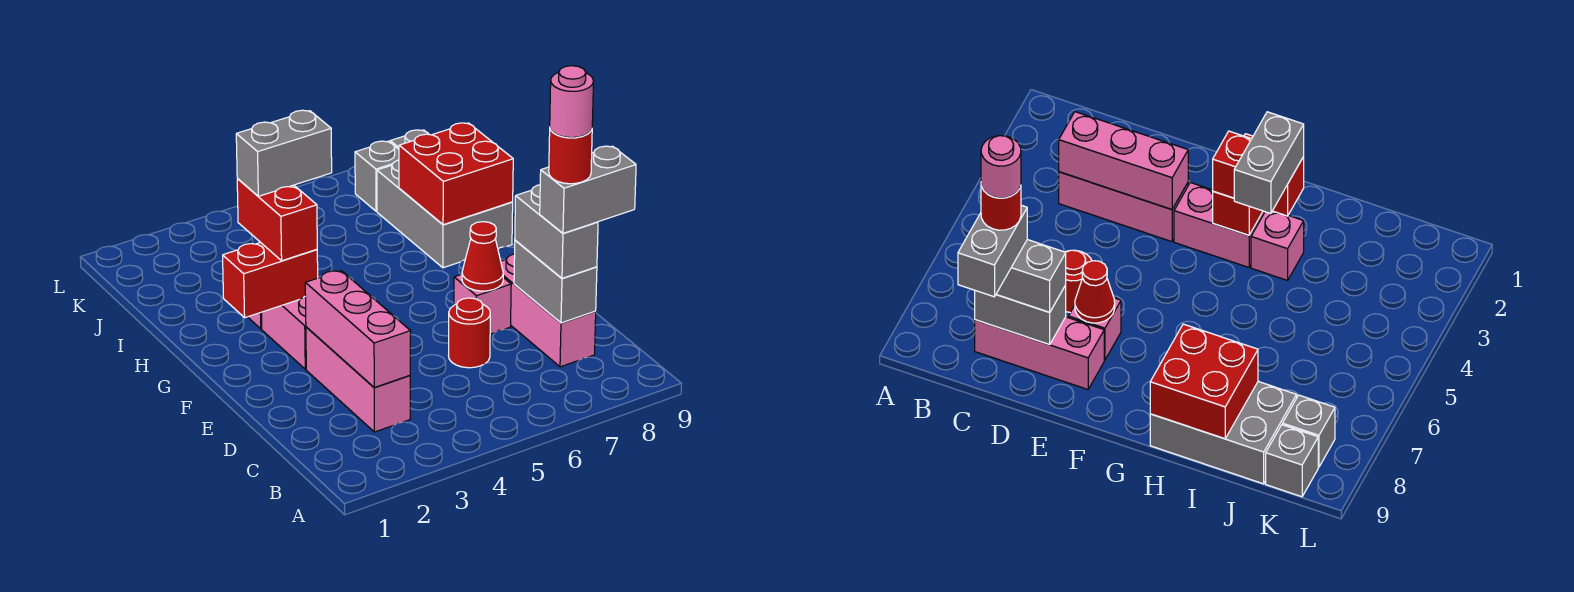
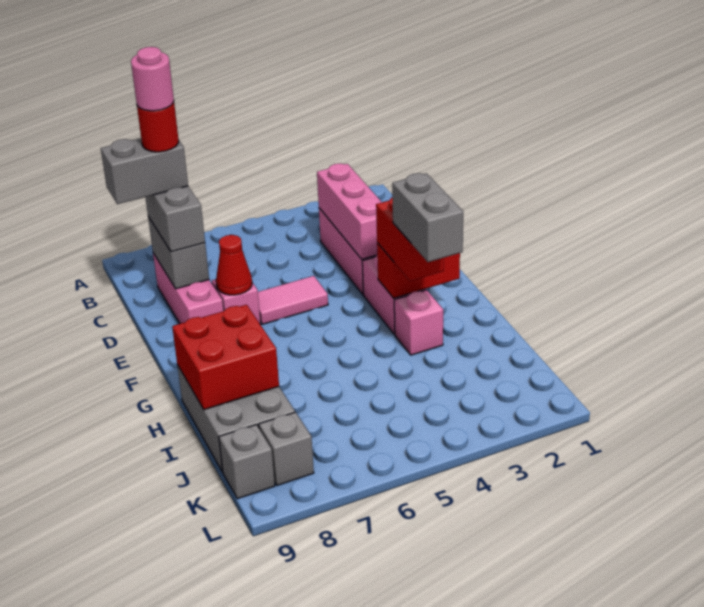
red 1x1 round brick [449,298,490,368] -> none
none -> pink 1x2 tile [258,276,328,324]
grey 1x2 brick [236,110,332,196] -> grey 1x2 brick turned to [392,173,463,262]

